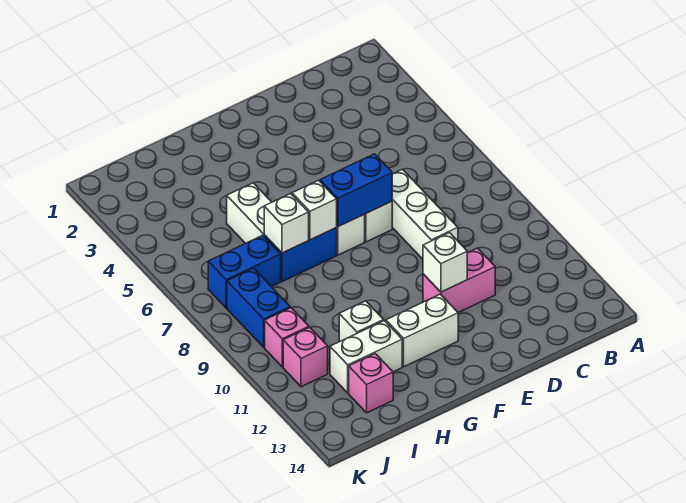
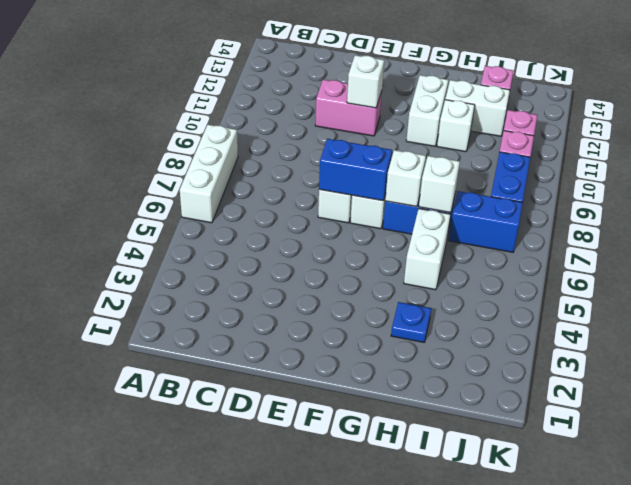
white 1x3 brick [392,169,458,259] -> white 1x3 brick moved to [180,125,238,223]
white 1x2 brick [386,294,458,367] -> white 1x2 brick turned to [406,75,448,146]
none -> blue 1x1 plate [391,302,431,342]

